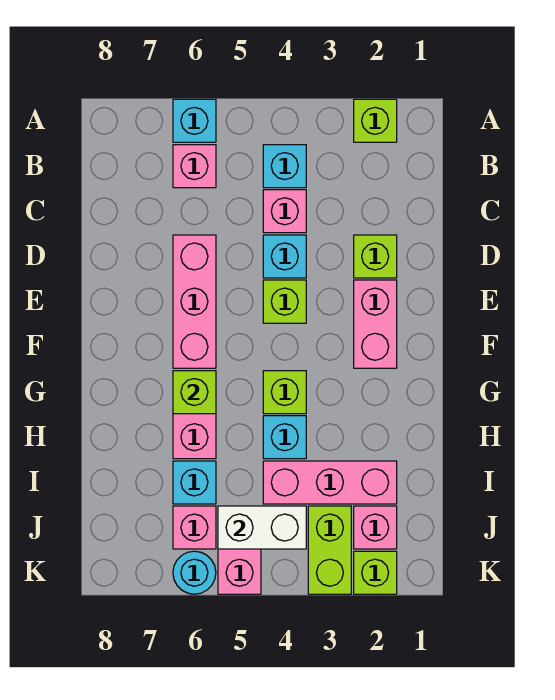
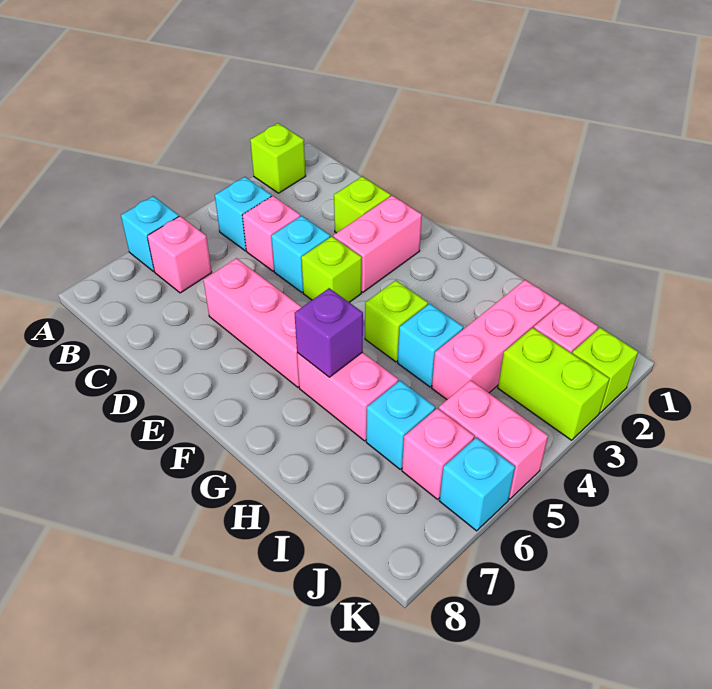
pink 1x2 brick [354,280,397,368] -> pink 1x2 brick turned to [333,196,422,292]
lime 1x1 brick [173,371,216,414] -> purple 1x1 brick [294,288,363,377]
white 1x2 brick [218,506,306,549] -> none
cyan 1x1 round brick [173,551,216,594] -> cyan 1x1 brick [439,437,515,531]

